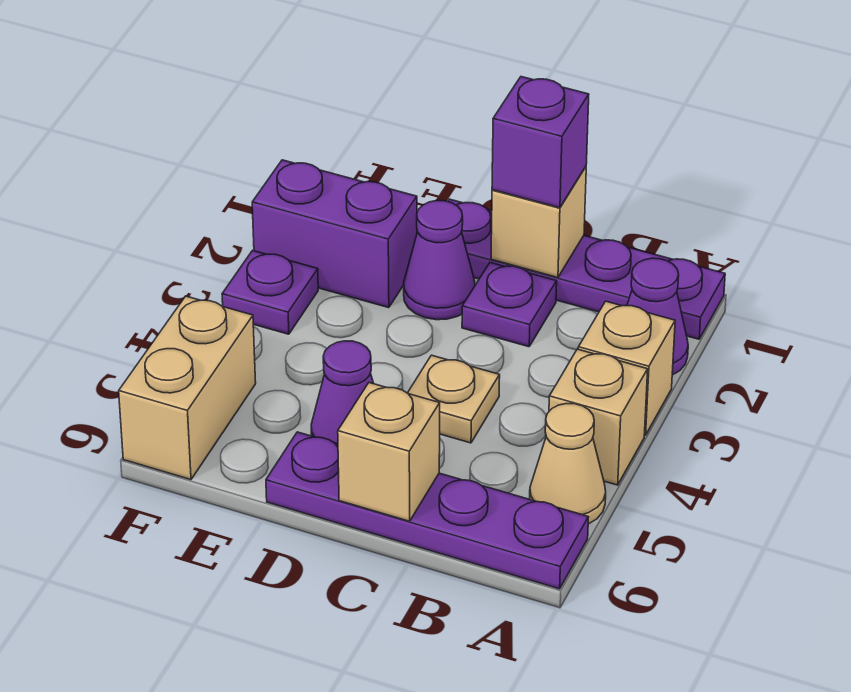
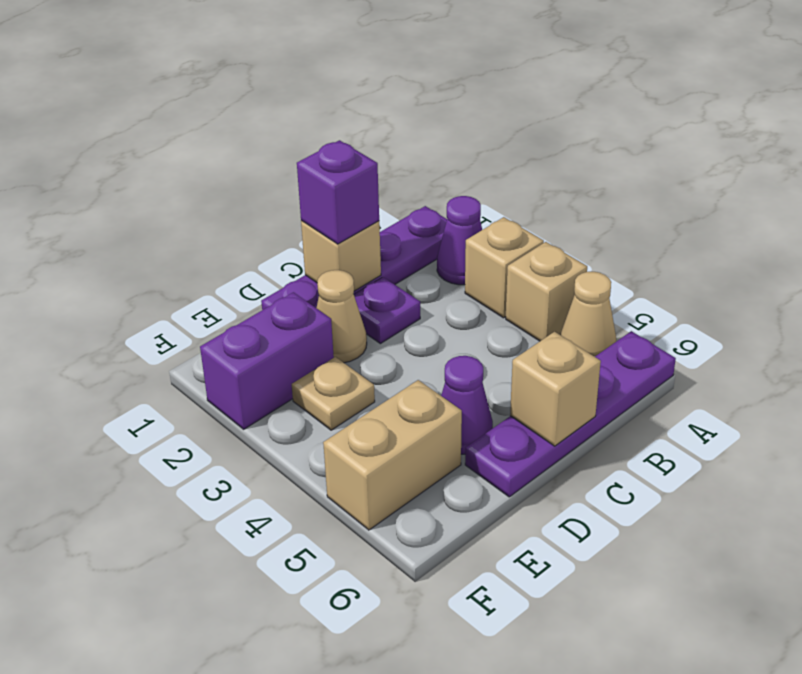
tan 1x1 plate [408,355,500,443] -> tan 1x1 plate moved to [292,357,375,430]
purple 1x1 cone [404,201,475,320] -> tan 1x1 cone [317,270,367,363]
purple 1x1 plate [222,250,318,334] -> none
tan 1x2 brick [119,296,256,480] -> tan 1x2 brick turned to [323,380,462,530]

